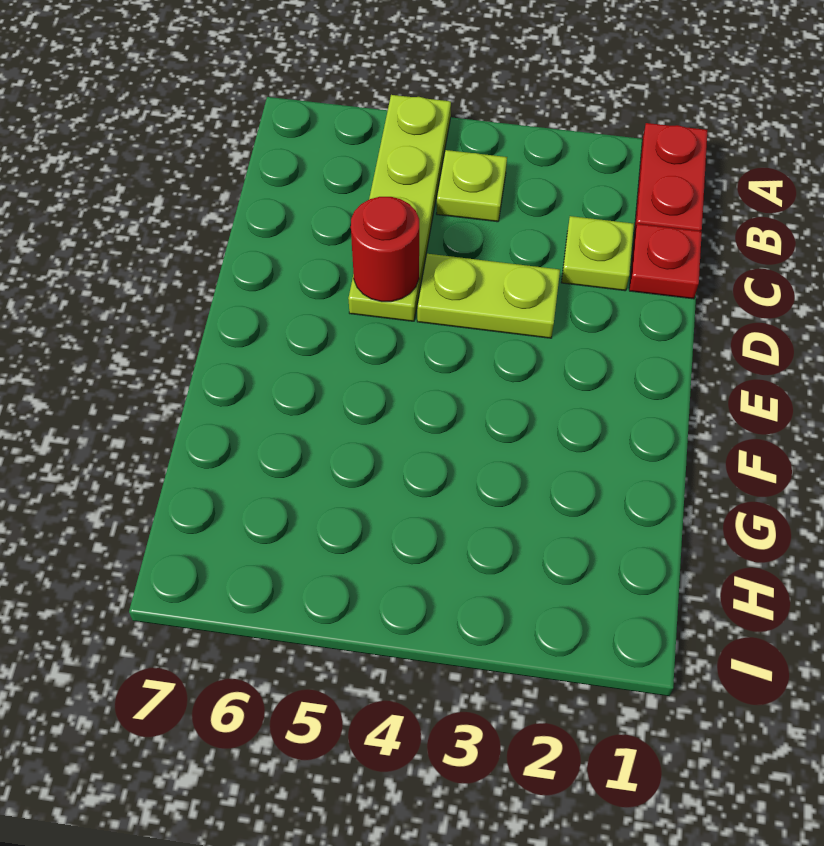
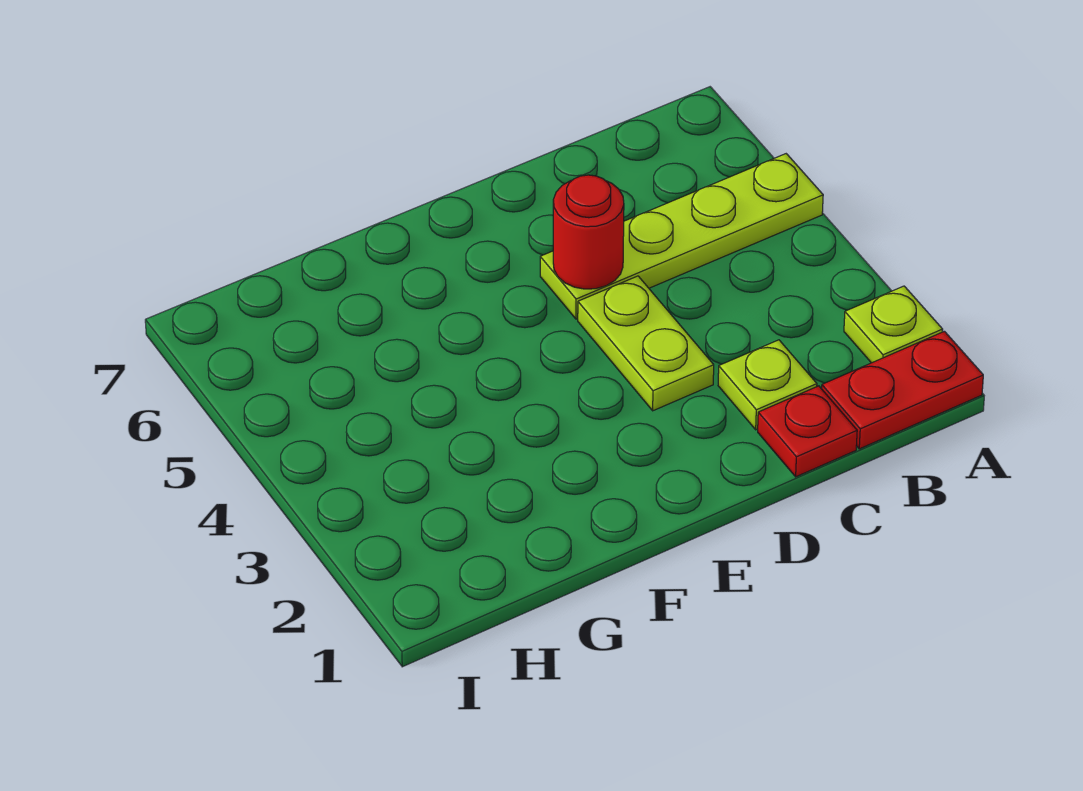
lime 1x1 plate [437,150,507,222] -> lime 1x1 plate moved to [844,286,943,363]

